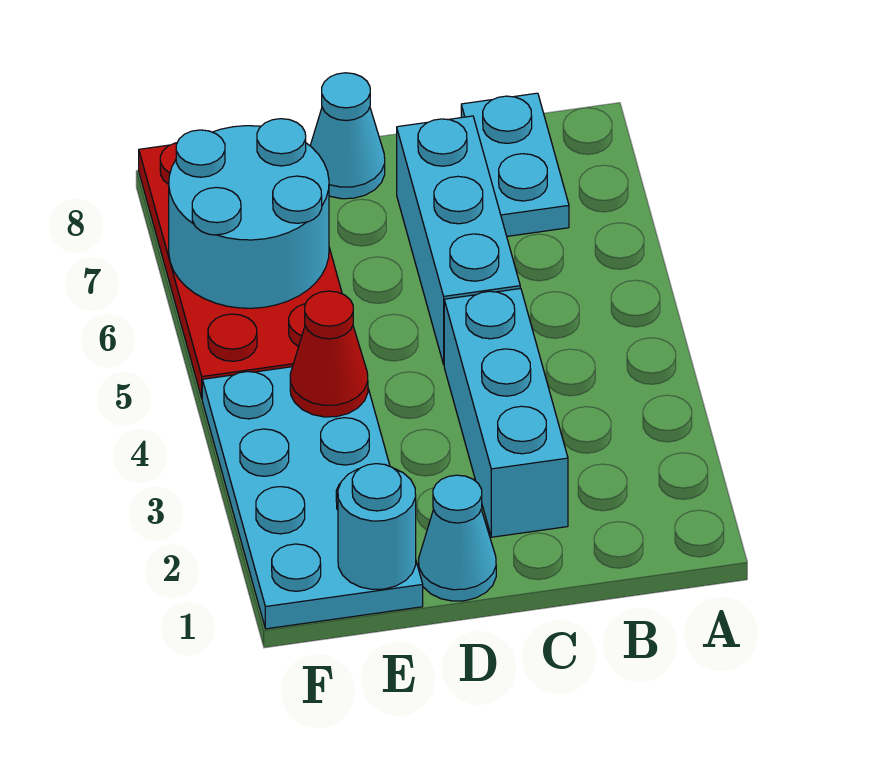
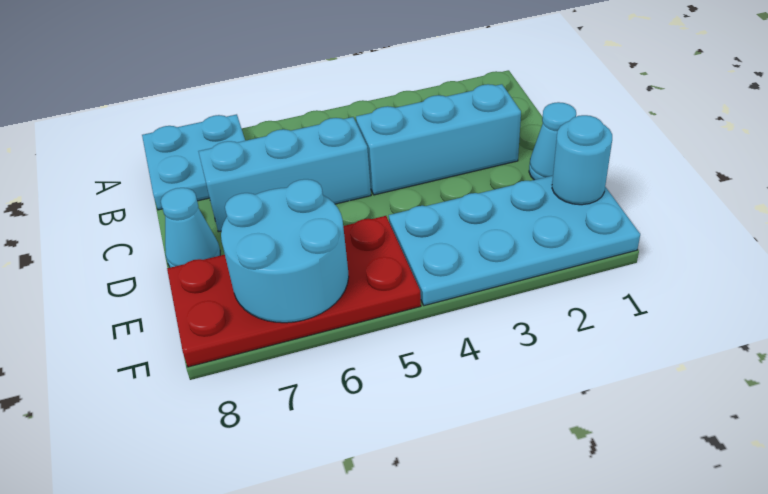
cyan 1x2 plate [461,93,569,236] -> cyan 2x2 plate [142,114,245,210]
red 1x1 cone [290,291,368,417] -> none

